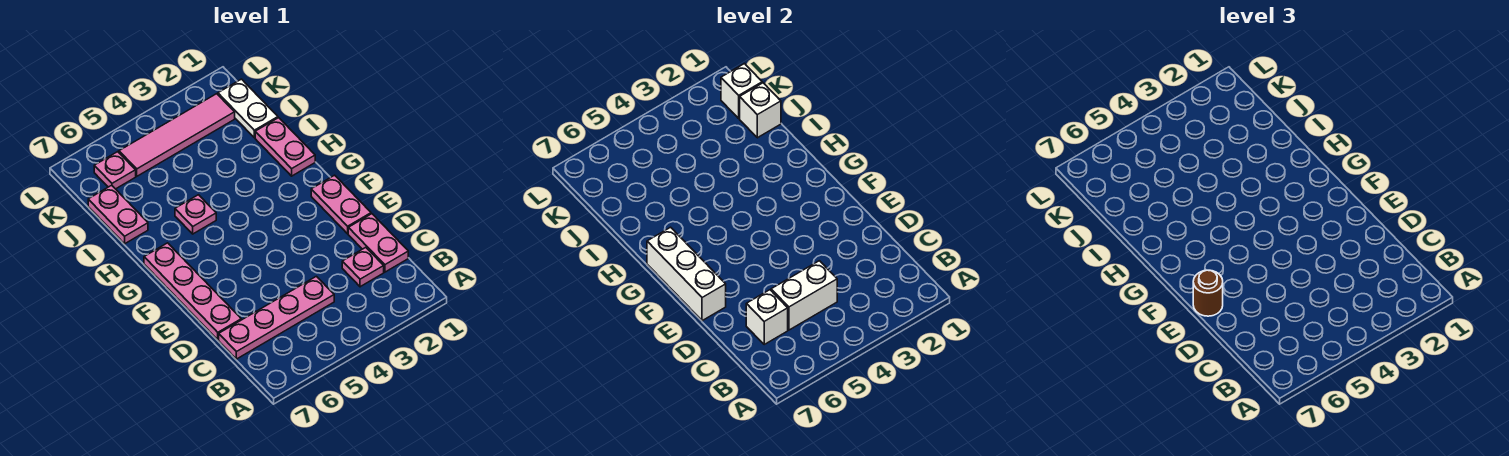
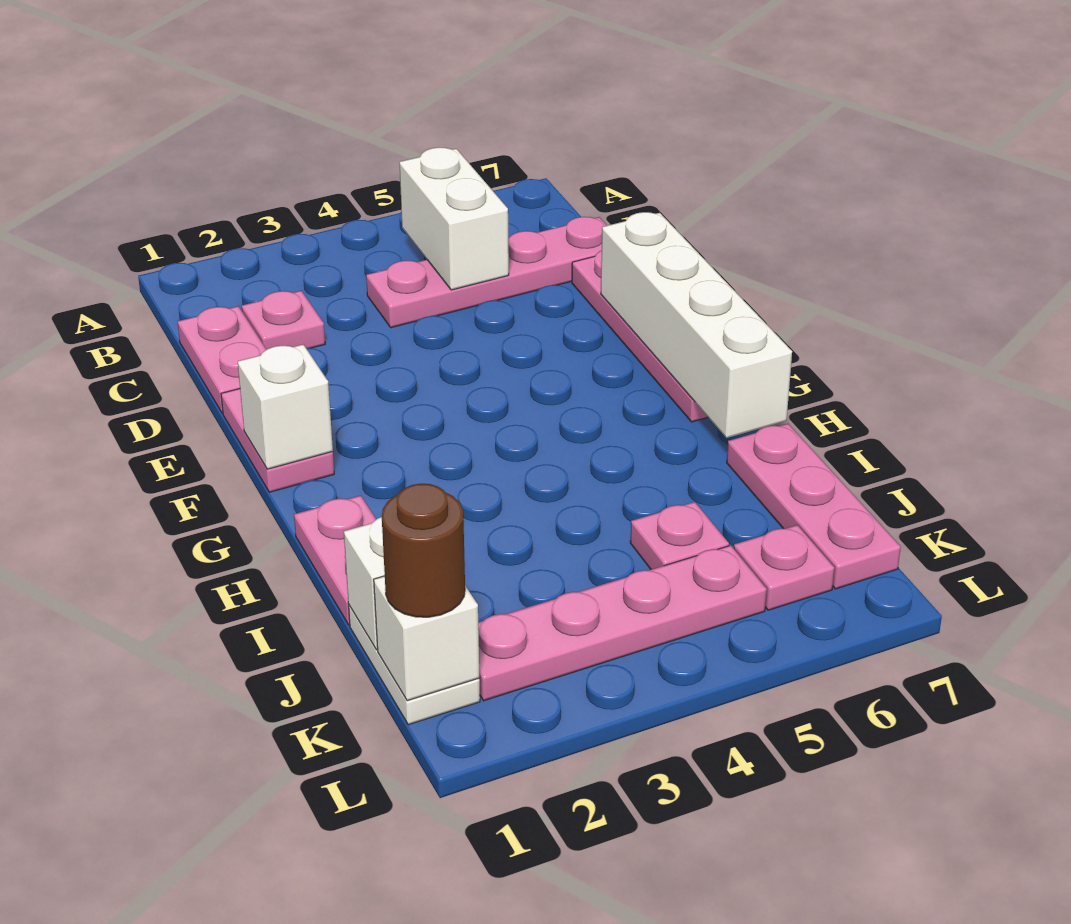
white 1x2 brick [771,261,837,330] -> white 1x2 brick turned to [400,148,509,290]
white 1x1 brick [746,290,788,344] -> white 1x1 brick moved to [238,345,333,469]
white 1x3 brick [647,227,726,321] -> white 1x4 brick [601,212,792,438]
brown 1x1 round brick [1193,270,1223,316] -> brown 1x1 round brick moved to [382,484,465,617]
pink 1x1 plate [175,195,216,234] -> pink 1x1 plate moved to [630,502,729,570]
pink 1x2 plate [88,185,148,244] -> pink 1x3 plate [727,424,901,589]
pink 1x4 tile [119,94,235,176] -> pink 1x4 plate [478,545,767,701]

